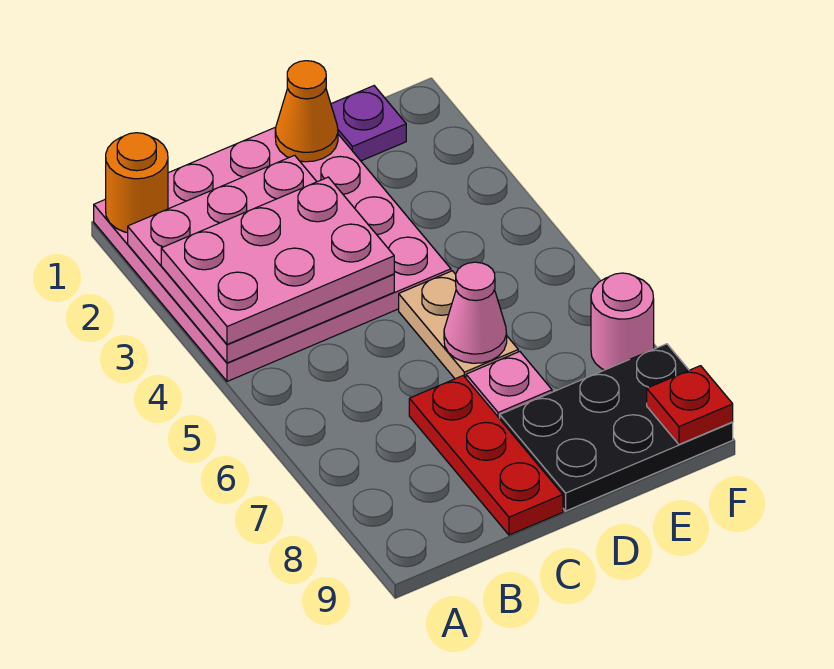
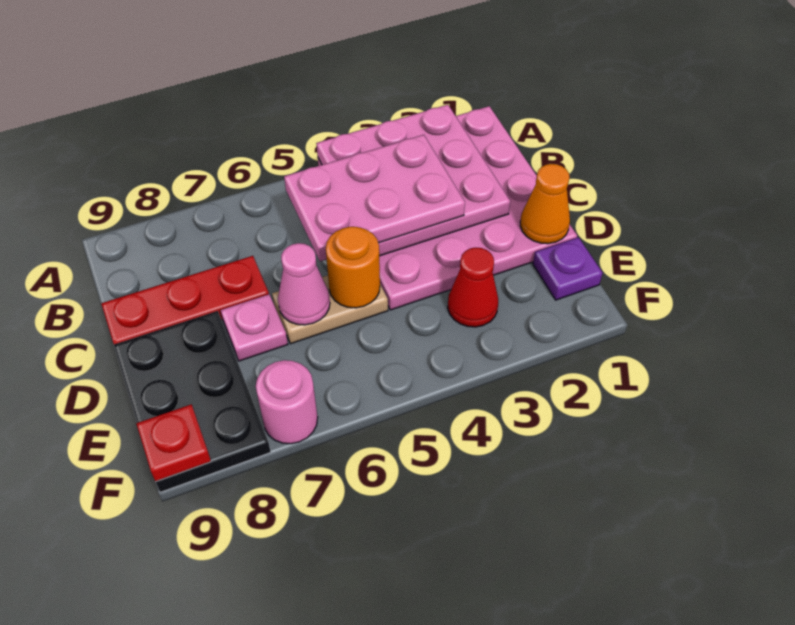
orange 1x1 round brick [106,133,168,233] -> orange 1x1 round brick moved to [326,227,380,308]
pink 2x3 plate [161,177,394,344] -> pink 2x3 plate turned to [284,135,465,261]
none -> red 1x1 cone [448,248,498,327]

